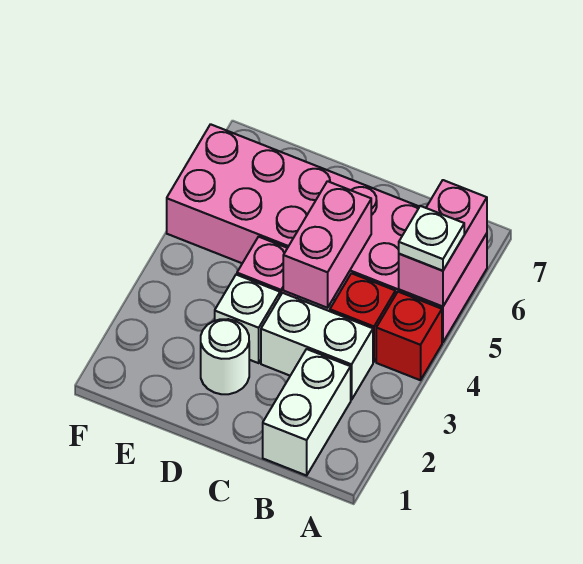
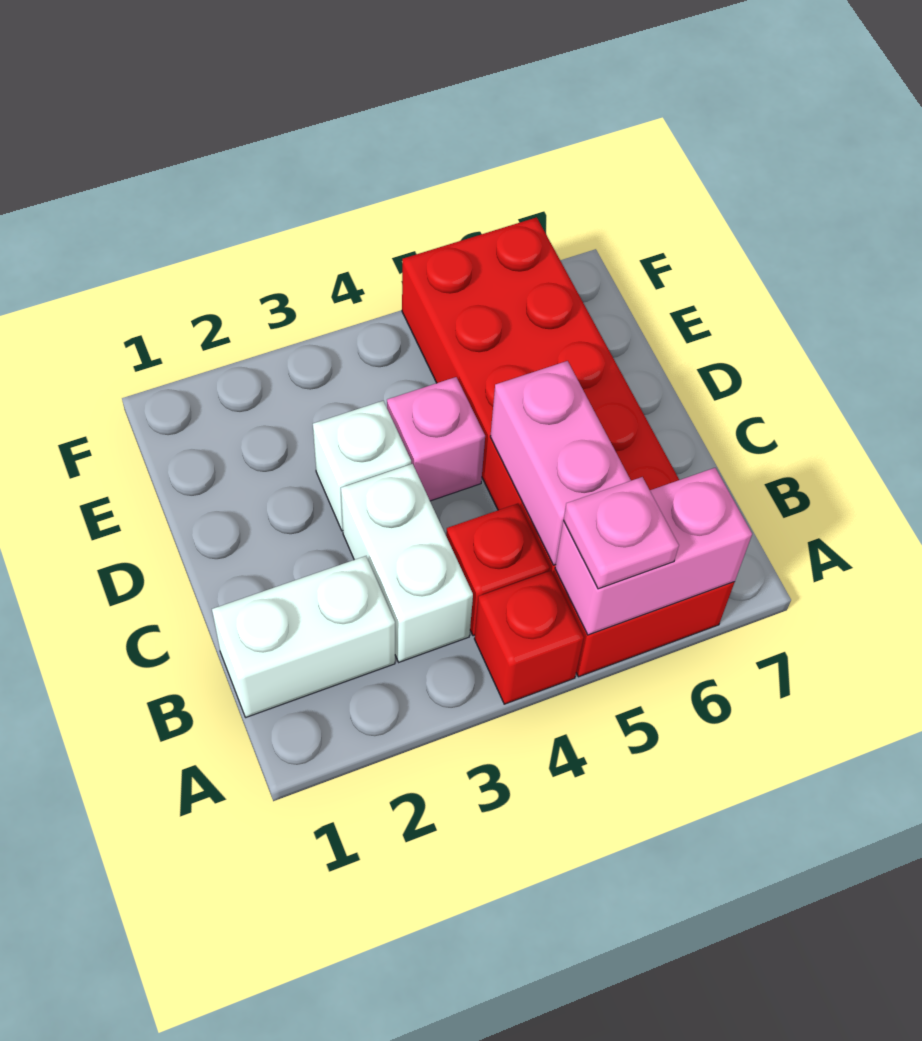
pink 2x6 brick [167,124,487,342] -> red 2x6 brick [402,217,735,677]
white 1x1 plate [399,206,464,271] -> pink 1x1 plate [563,477,679,589]
pink 1x2 brick [283,181,371,308] -> pink 1x2 brick turned to [490,361,631,565]
white 1x1 round brick [201,319,249,394] -> none

